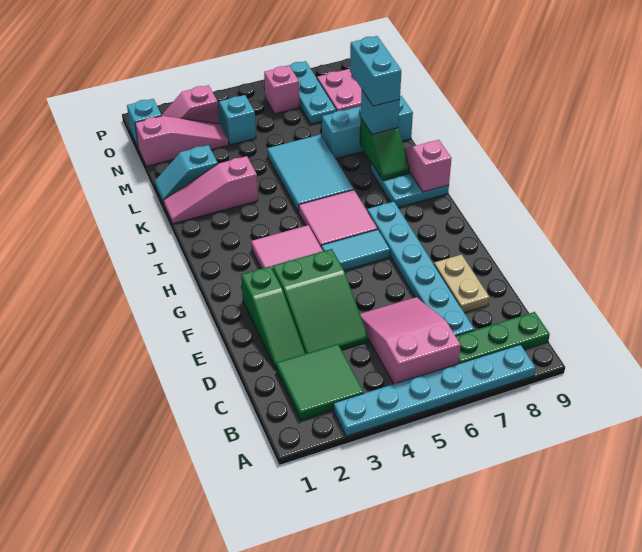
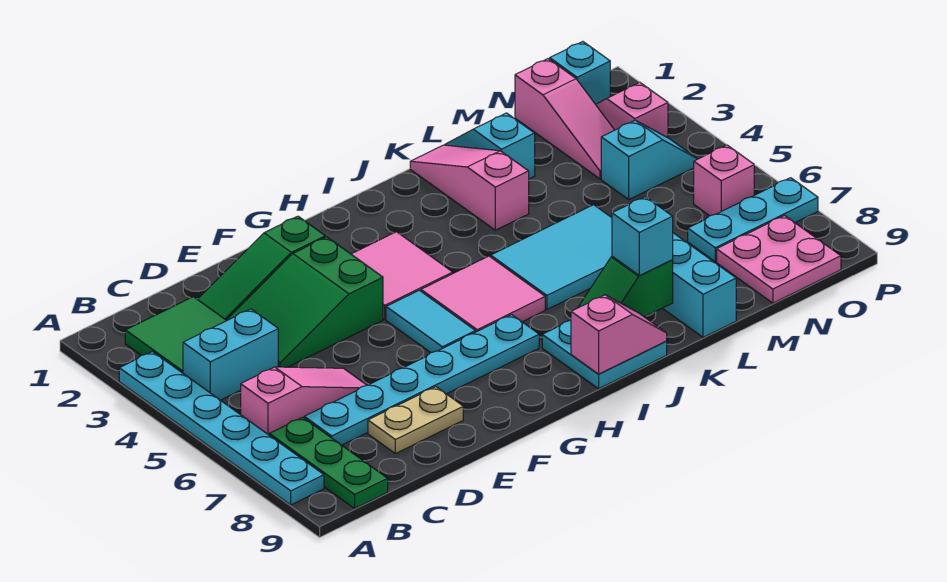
pink 2x3 slope [360,297,461,384] -> pink 1x3 slope [241,367,366,435]
cyan 1x2 brick [350,36,401,106] -> cyan 1x2 brick moved to [183,309,278,400]

